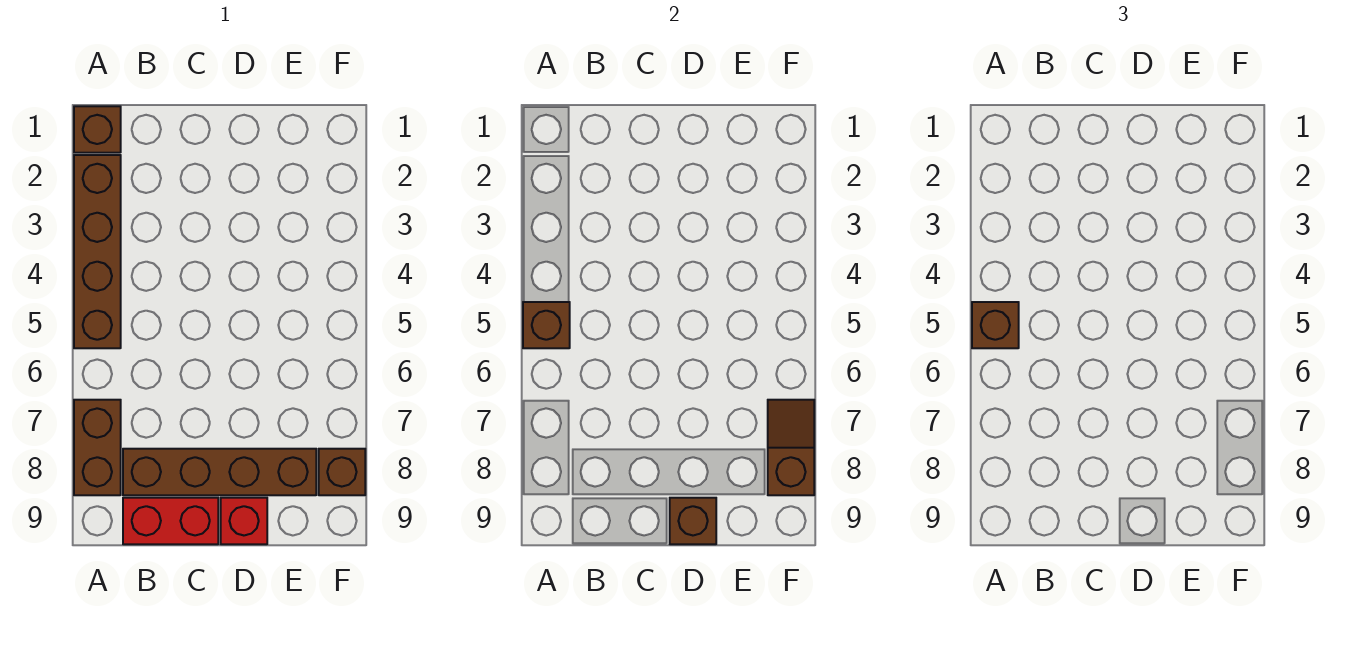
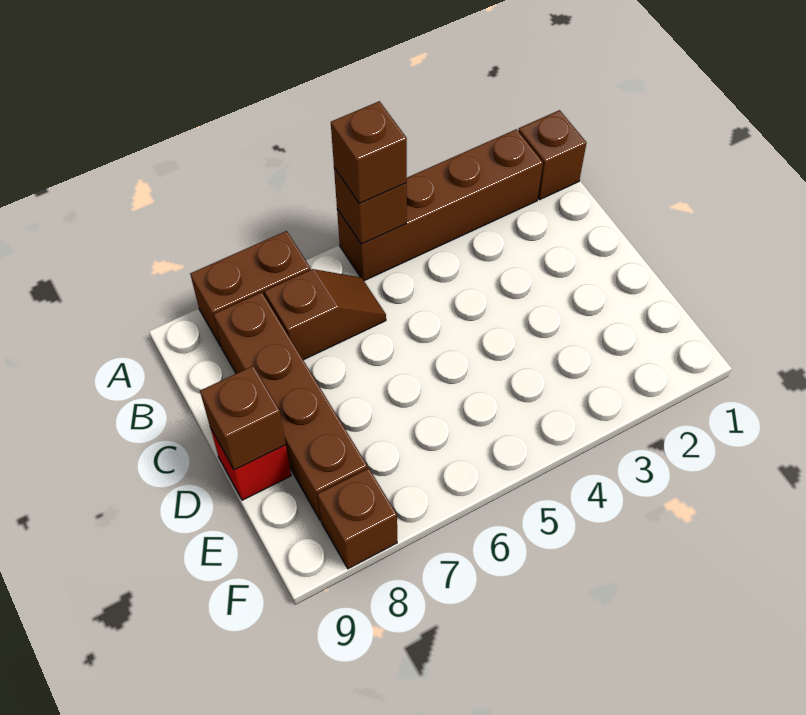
red 1x2 brick [123,498,218,544] -> none
brown 1x2 slope [768,400,814,495] -> brown 1x2 slope moved to [264,269,386,360]

